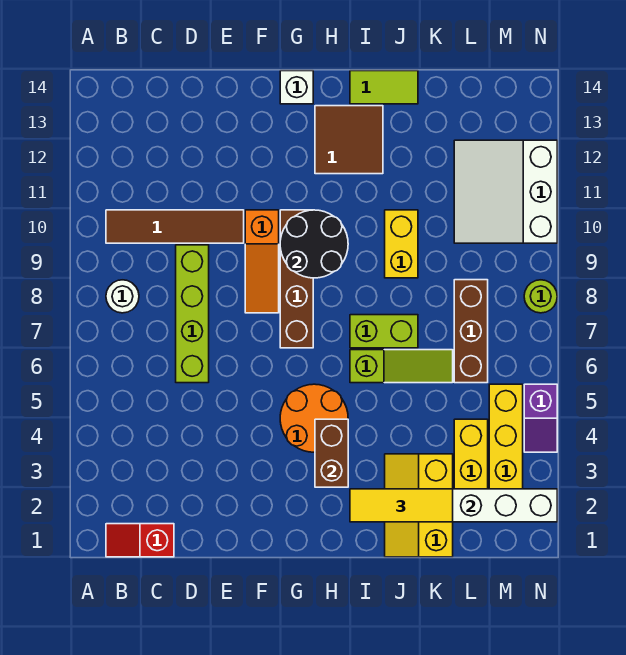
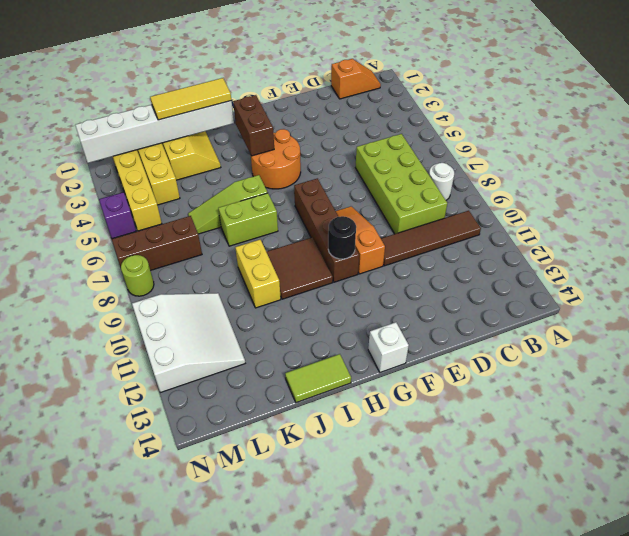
red 1x2 slope [106,524,174,557] -> orange 1x2 slope [331,59,381,99]
lime 1x4 brick [176,245,209,383] -> lime 2x4 brick [355,134,447,234]
black 2x2 round brick [280,210,348,278] -> black 1x1 round brick [328,216,356,259]
brown 2x2 tile [315,106,383,174] -> brown 2x2 tile moved to [267,237,333,299]
brown 1x3 brick [454,280,488,383] -> brown 1x3 brick turned to [112,216,202,271]

